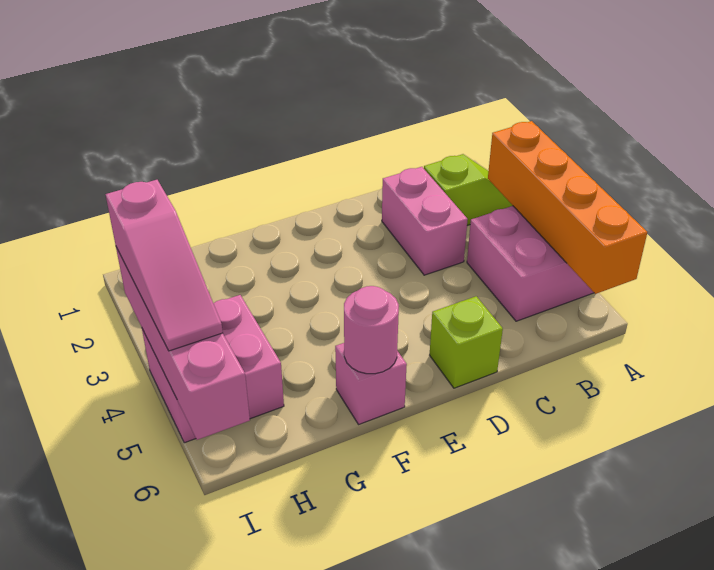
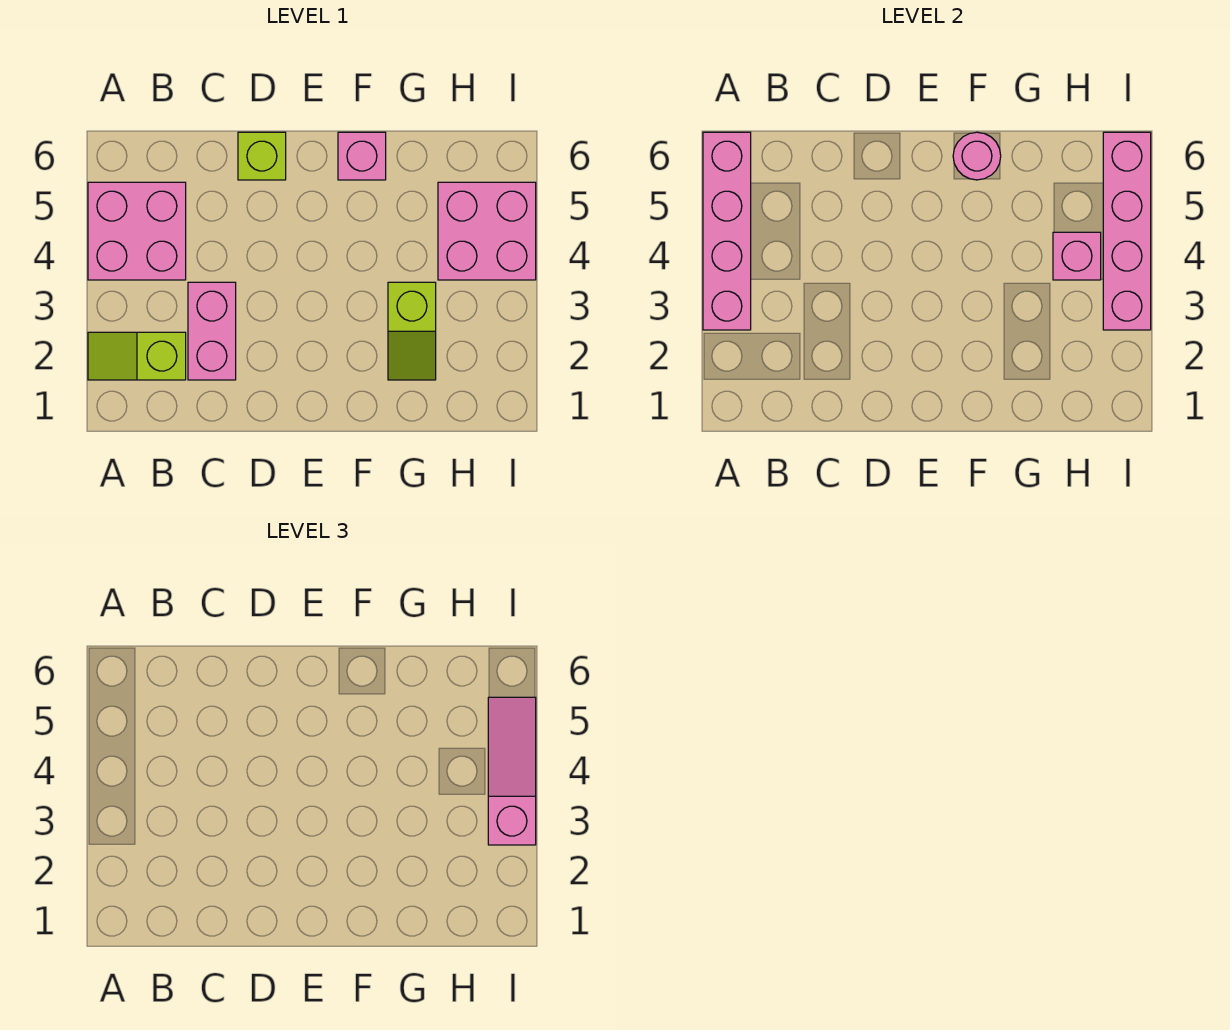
orange 1x4 brick [488,121,647,294] -> pink 1x4 brick [703,132,751,330]
none -> lime 1x2 slope [388,282,436,380]
none -> pink 1x1 brick [1053,232,1101,280]

